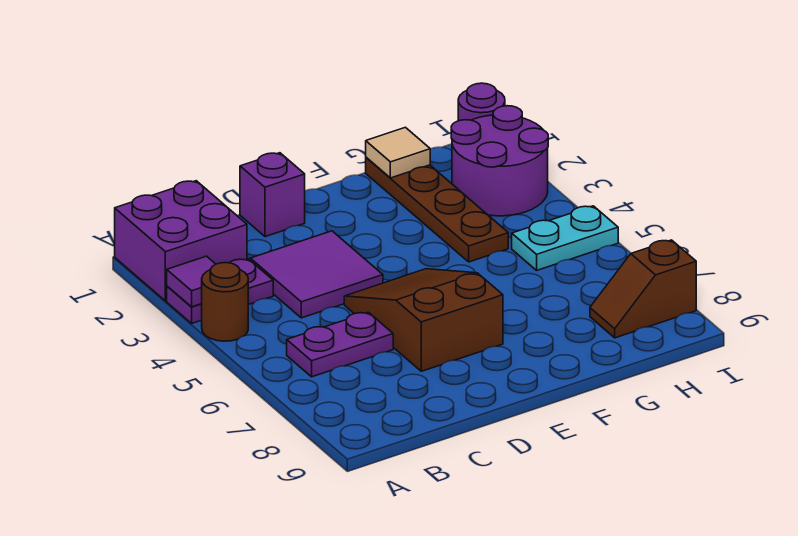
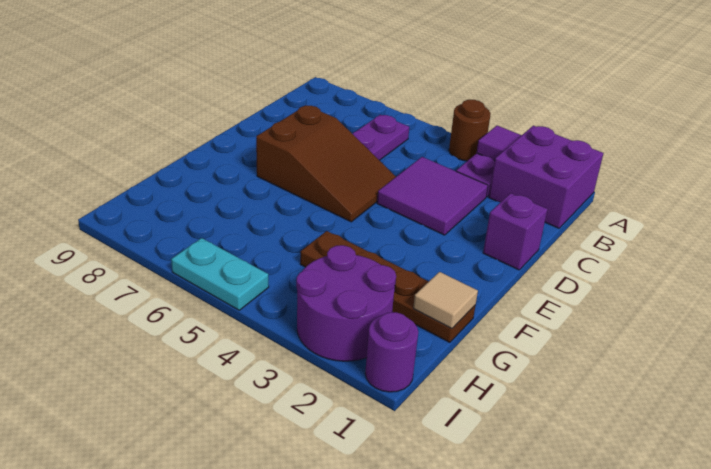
cyan 1x2 plate [512,206,618,270] -> cyan 1x2 plate turned to [171,238,269,310]
brown 1x2 slope [590,240,696,338] -> none

